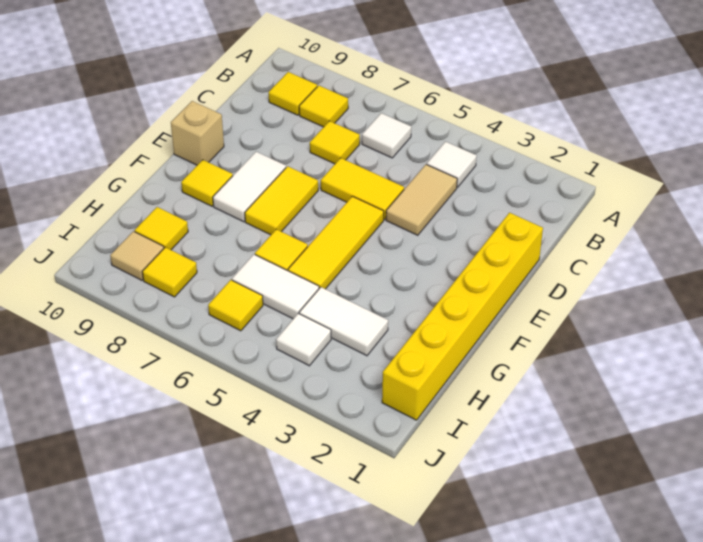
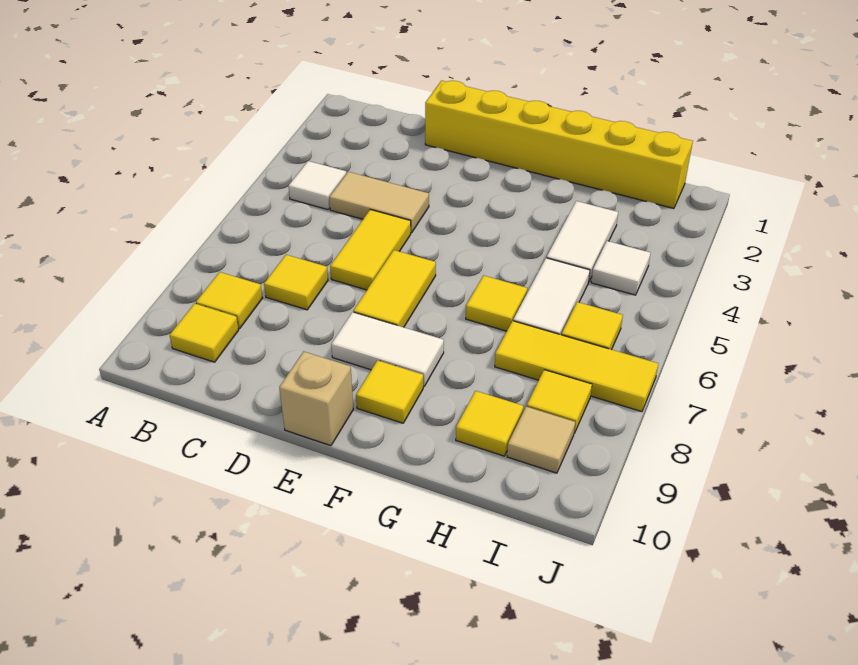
white 1x1 tile [362,113,411,158] -> none
yellow 1x3 tile [288,196,384,289] -> yellow 1x3 tile moved to [495,321,658,412]
yellow 1x2 tile [245,166,318,235] -> yellow 1x2 tile turned to [353,250,436,327]

